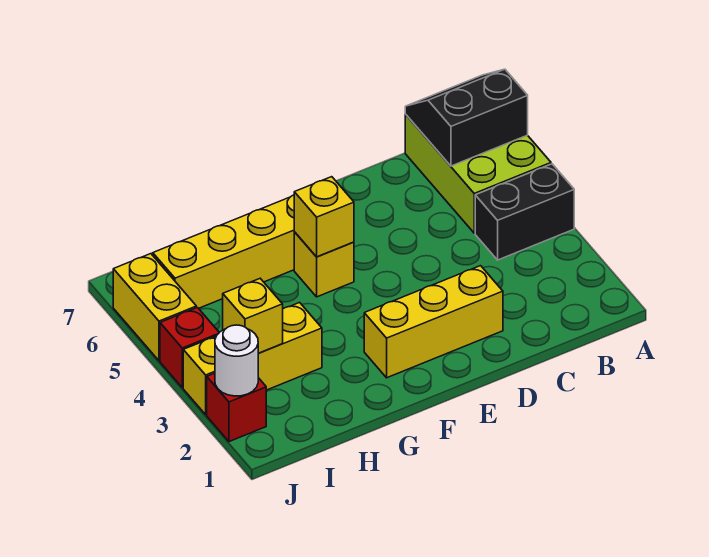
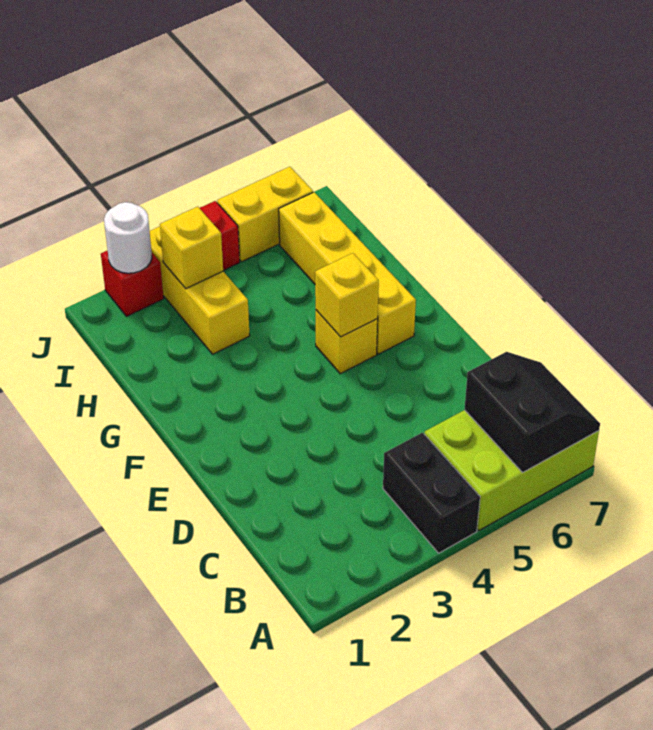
yellow 1x3 brick [364,266,503,378] -> none

